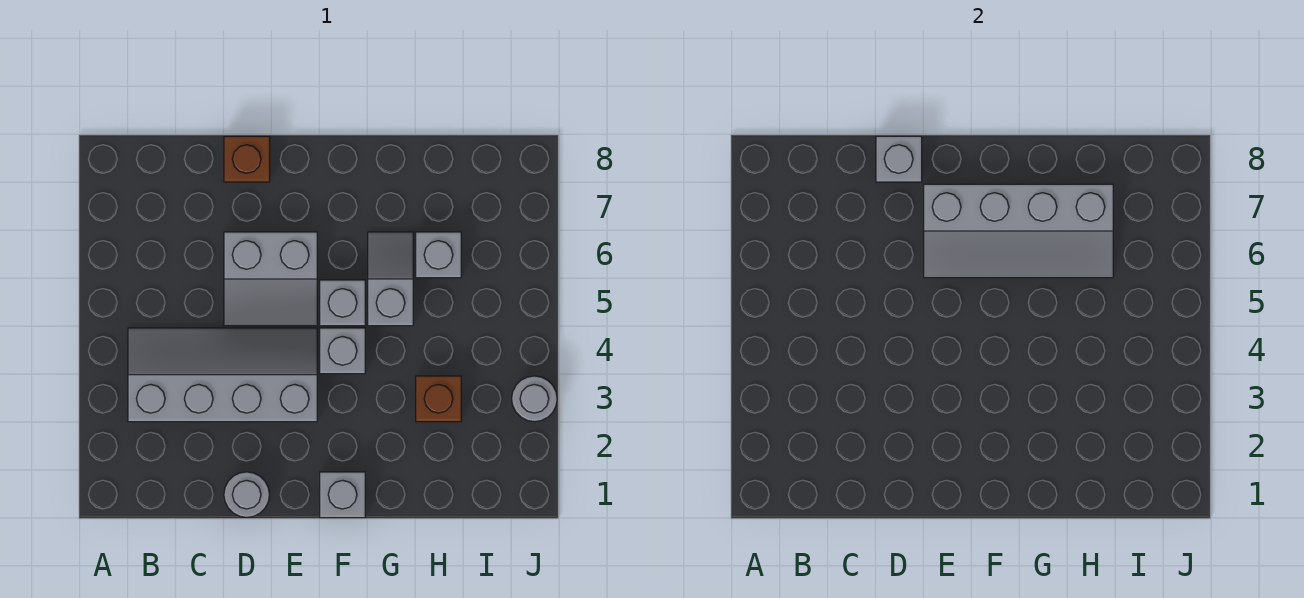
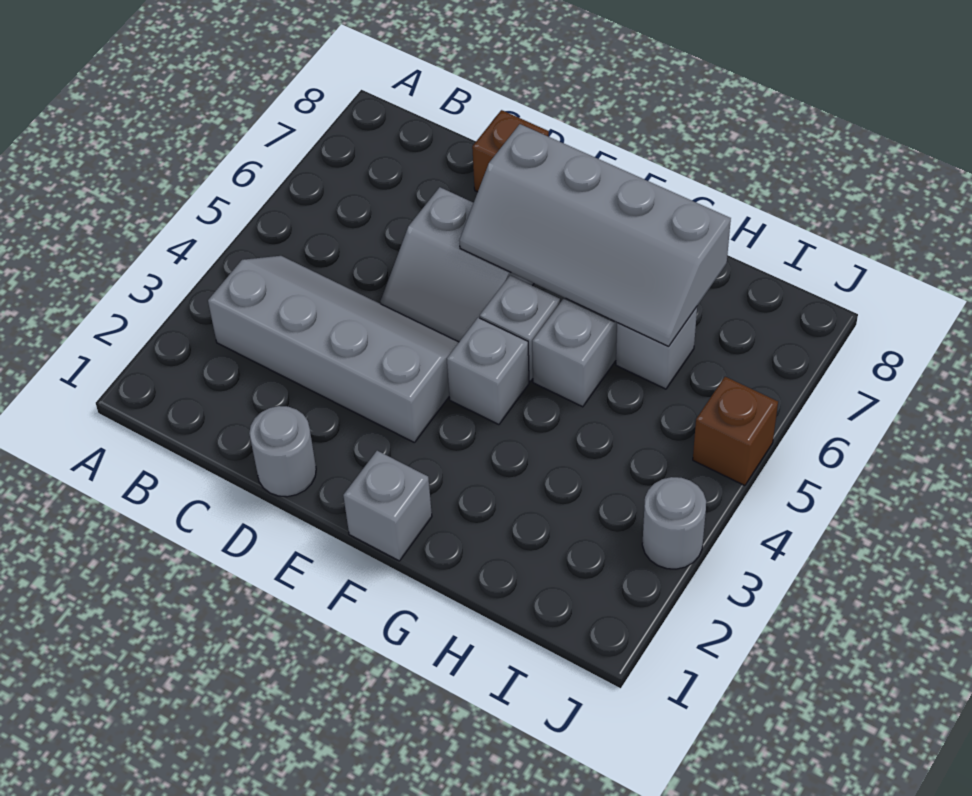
grey 1x1 brick [876,136,922,182] -> none
brown 1x1 brick [416,376,461,422] -> brown 1x1 brick moved to [693,377,778,486]

